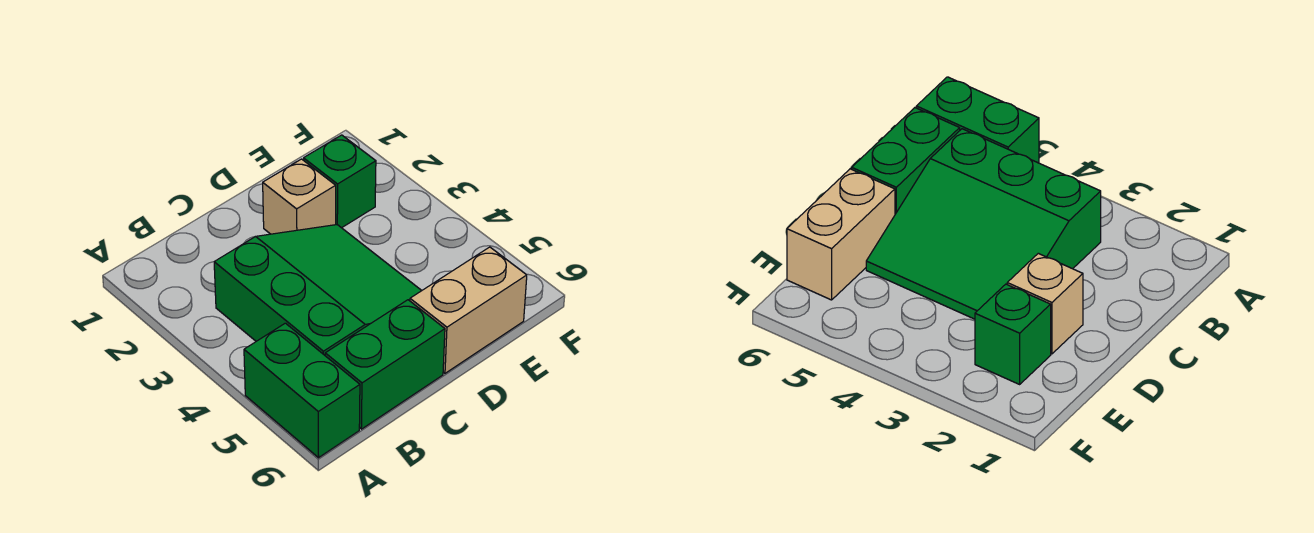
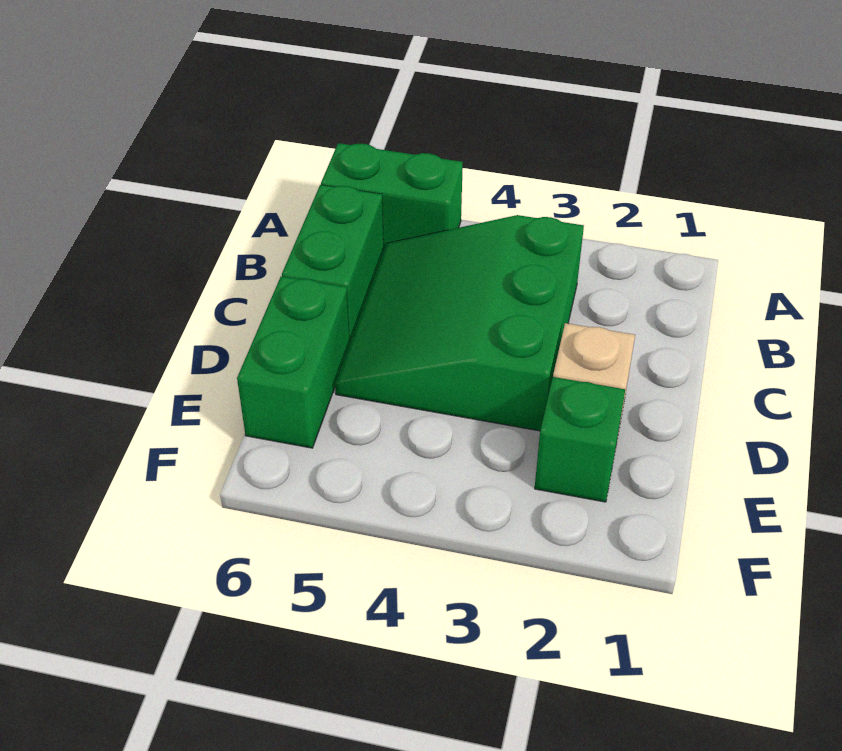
green 3x3 slope [214,225,422,355] -> green 3x3 slope turned to [335,215,584,431]
tan 1x2 brick [410,247,527,373] -> green 1x2 brick [237,276,350,448]

